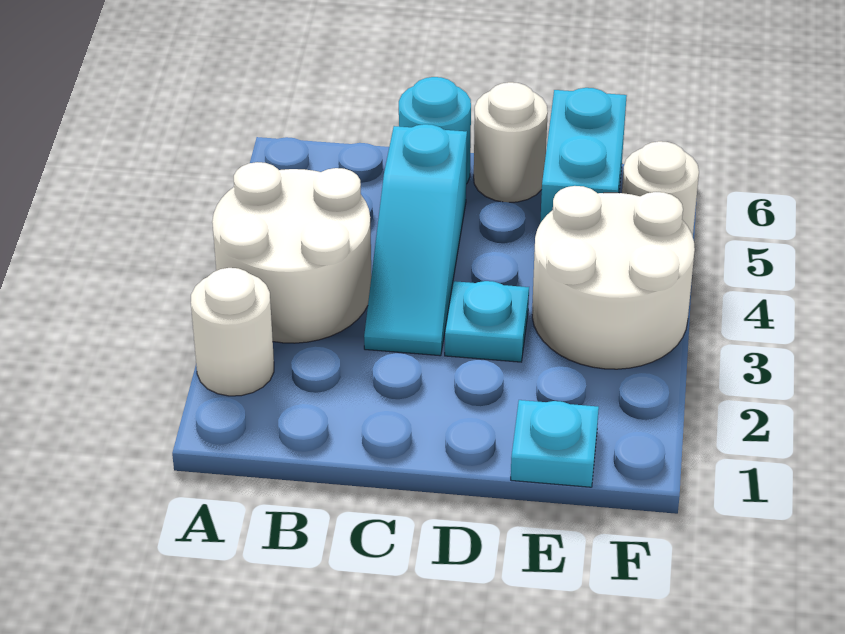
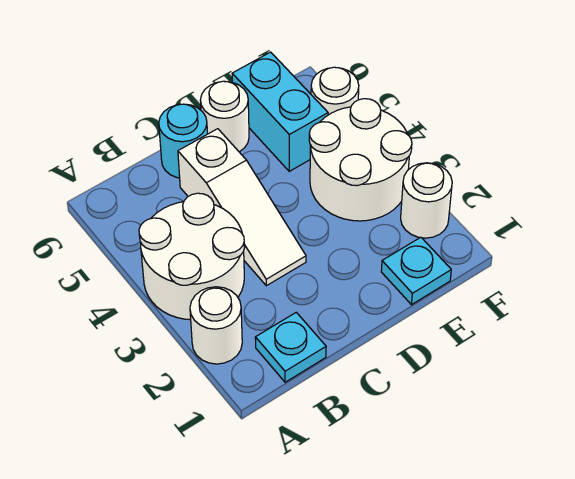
cyan 1x3 slope [364,124,467,356] -> white 1x3 slope [178,129,306,286]
cyan 1x1 plate [445,281,529,362] -> cyan 1x1 plate moved to [255,312,326,382]
none -> white 1x1 round brick [401,163,452,238]

